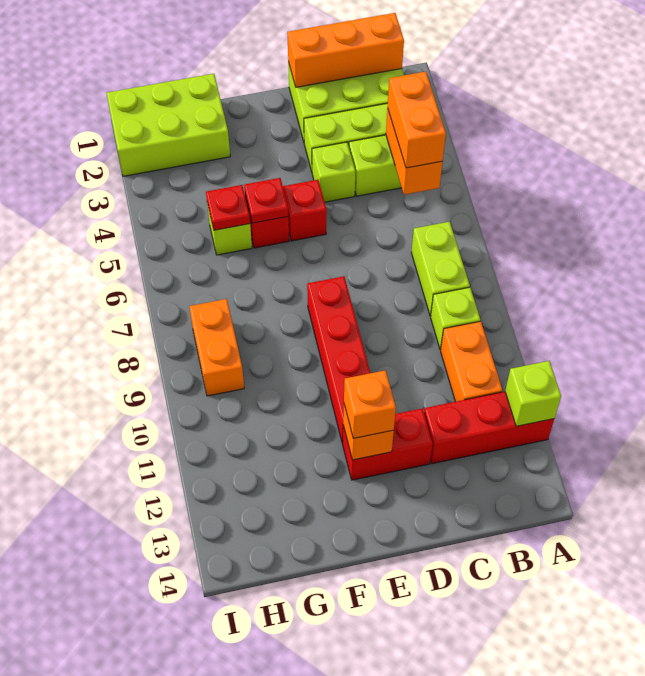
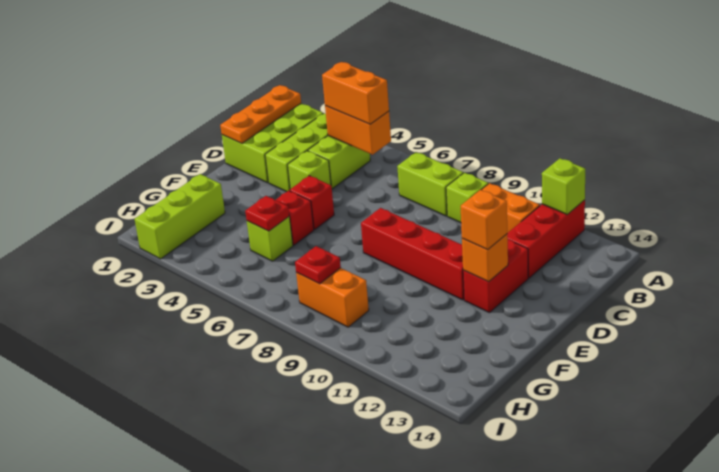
orange 1x3 brick [287,13,404,87] -> orange 1x3 plate [220,85,301,143]
red 1x1 plate [244,178,288,223] -> red 1x1 plate moved to [295,246,341,284]
lime 2x3 brick [107,74,230,176] -> lime 1x3 brick [135,174,225,259]

